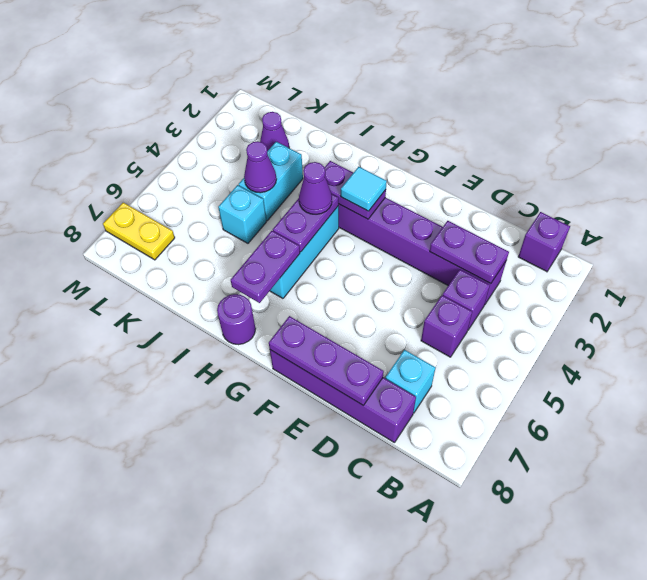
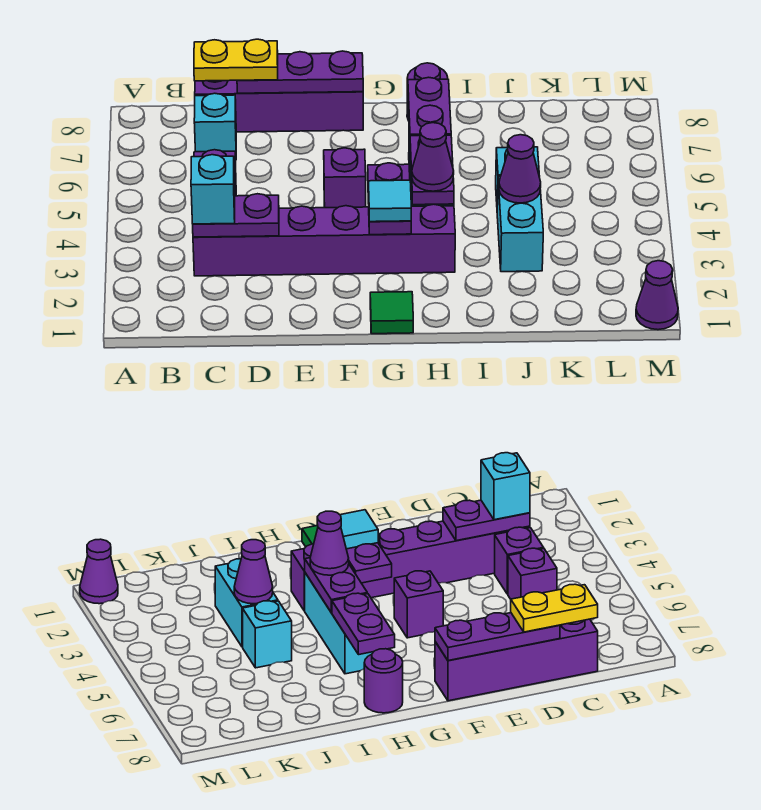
purple 1x1 brick [518,212,570,272] -> purple 1x1 brick moved to [324,148,366,208]
none -> cyan 1x1 brick [191,155,235,224]
none -> green 1x1 tile [370,292,413,334]
purple 1x2 plate [324,161,386,219] -> purple 1x2 plate turned to [368,163,411,235]
purple 1x1 cone [260,112,289,151] -> purple 1x1 cone moved to [636,261,678,330]
yellow 1x2 plate [103,203,175,260] -> yellow 1x2 plate moved to [194,39,278,81]

